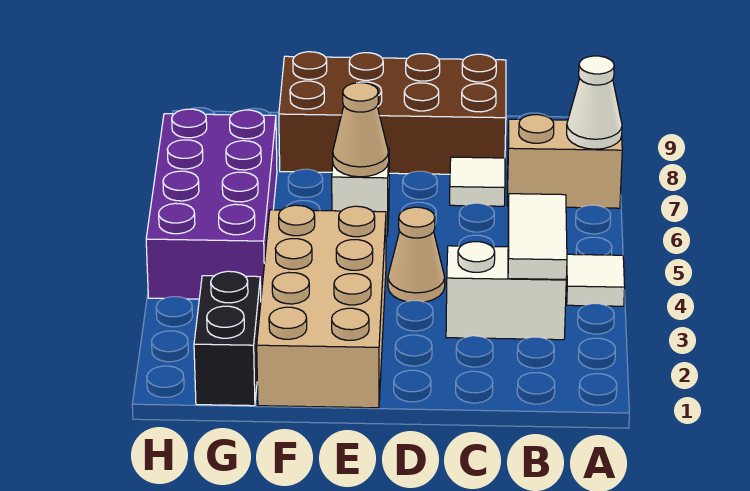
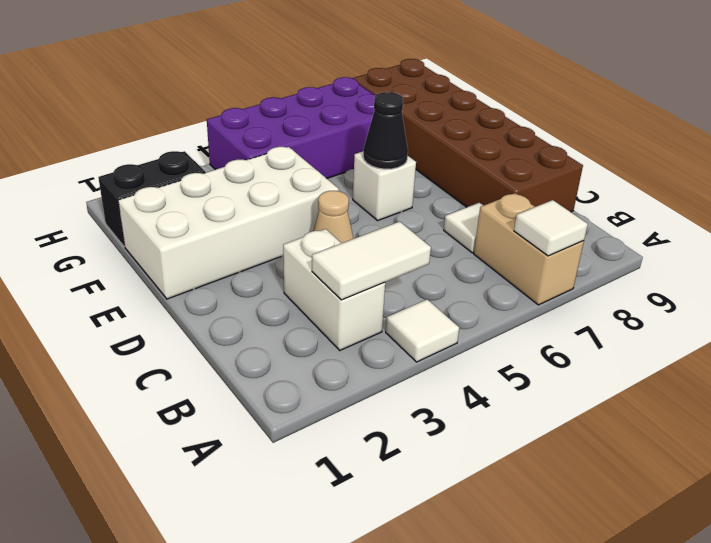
white 1x1 cone [567,56,622,149] -> white 1x1 tile [514,200,588,256]
brown 2x4 brick [279,52,506,174] -> brown 2x6 brick [353,59,583,212]
tan 2x4 brick [257,205,386,408] -> white 2x4 brick [118,147,339,299]
tan 1x1 cone [333,83,389,177] -> black 1x1 cone [363,92,408,169]

